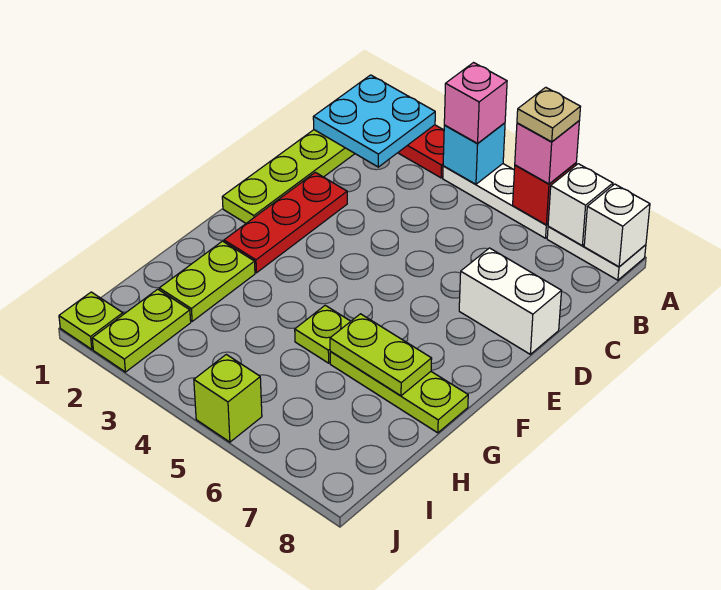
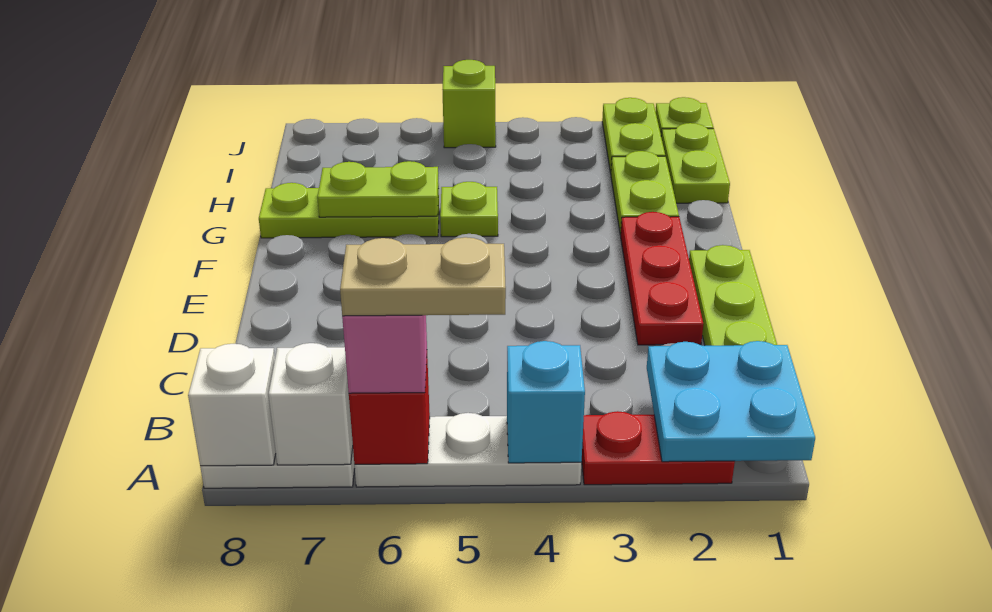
pink 1x1 brick [444,63,507,143] -> none
tan 1x1 plate [517,87,580,142] -> tan 1x2 plate [340,237,506,316]
white 1x2 brick [459,248,561,354] -> none
none -> lime 1x2 plate [661,123,730,203]

